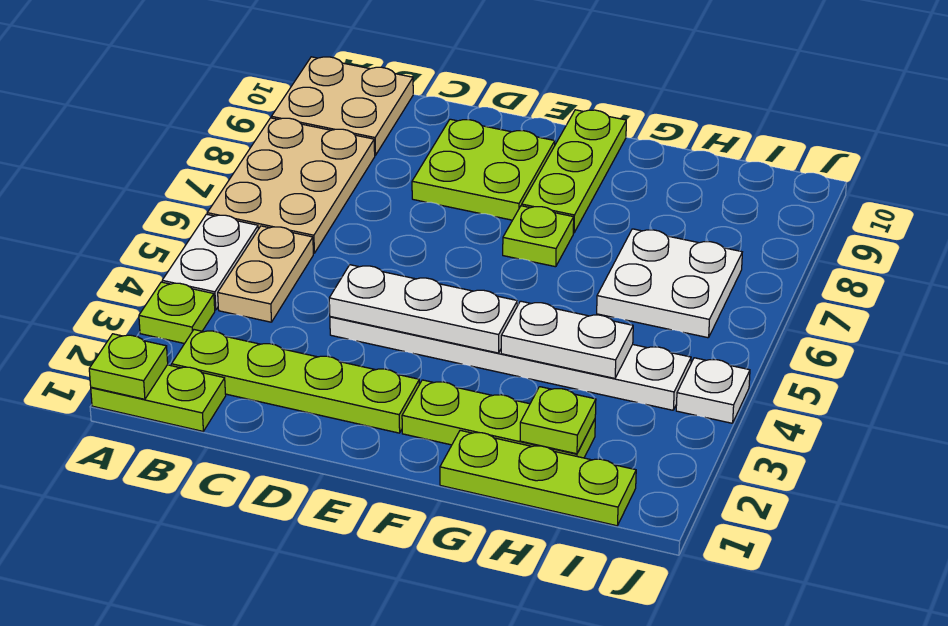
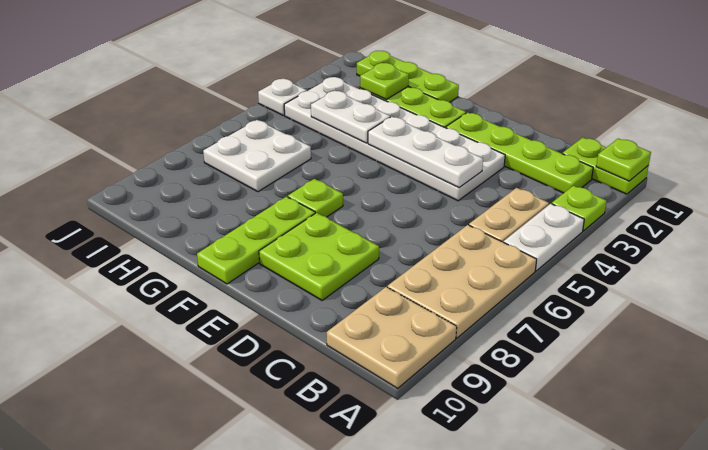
white 1x6 plate [330,317,691,410] -> white 2x6 plate [284,77,505,201]

